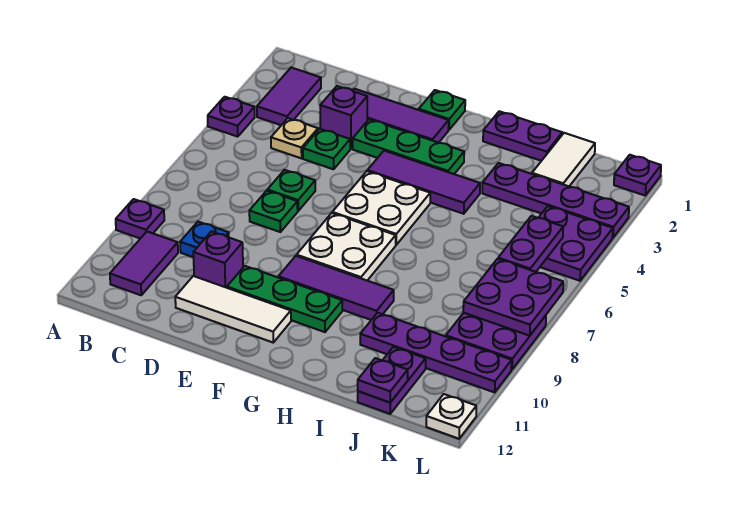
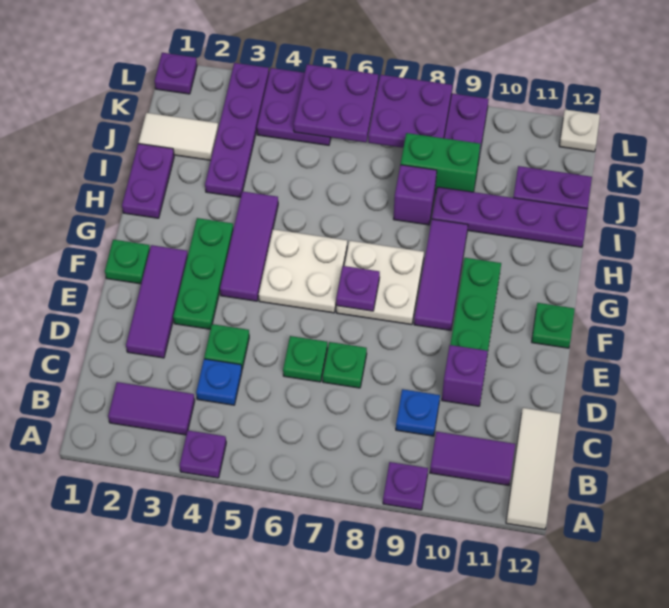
tan 1x1 plate [271,118,318,158] -> blue 1x1 plate [196,359,242,405]
purple 1x1 brick [320,86,367,149] -> purple 1x1 brick moved to [394,165,437,225]
white 1x3 tile [175,276,291,342] -> white 1x3 tile moved to [506,408,561,530]
none -> green 1x1 plate [532,303,575,348]
purple 1x4 plate [360,313,512,392] -> purple 1x4 plate turned to [432,187,588,247]
none -> green 1x2 brick [401,133,480,193]
purple 1x1 plate [358,358,408,402] -> purple 1x1 plate moved to [336,266,380,311]
purple 1x2 plate [498,216,563,272] -> purple 2x2 plate [294,64,378,142]

